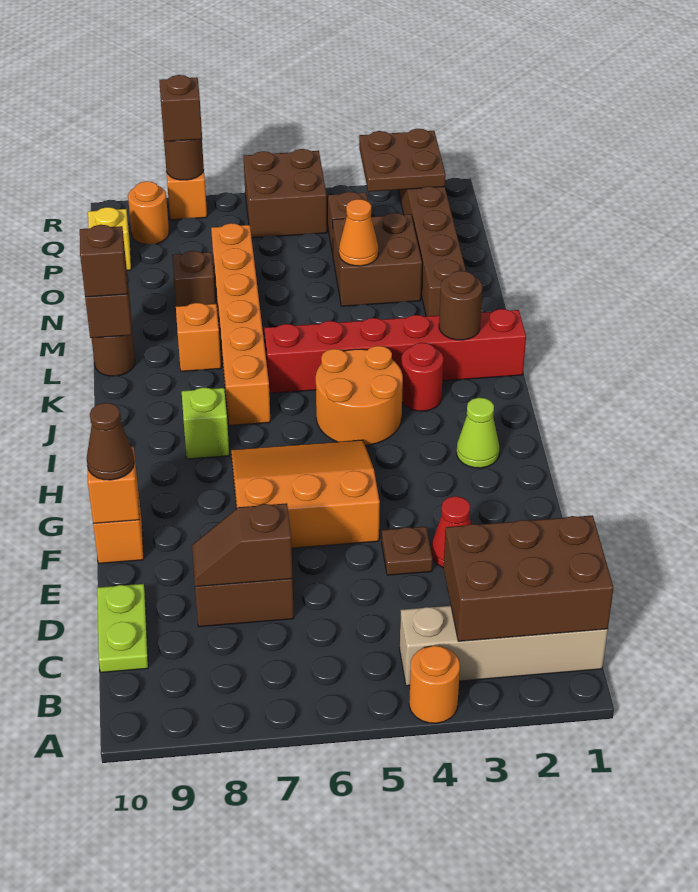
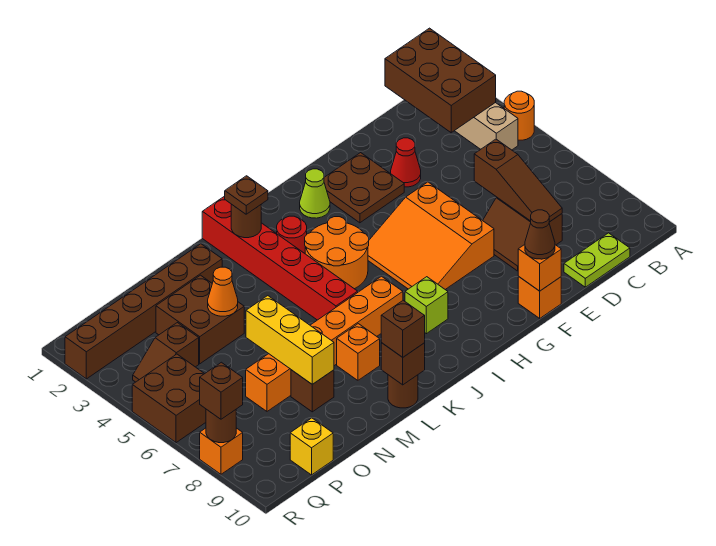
brown 1x2 slope [192,503,293,587] -> brown 1x3 slope [474,139,562,222]
brown 1x1 plate [382,527,433,575] -> brown 1x1 plate moved to [225,176,268,214]
none -> yellow 1x3 brick [246,296,334,384]
brown 2x2 plate [359,129,446,192] -> brown 2x2 plate moved to [324,153,404,223]
orange 1x1 round brick [128,181,169,244] -> none

